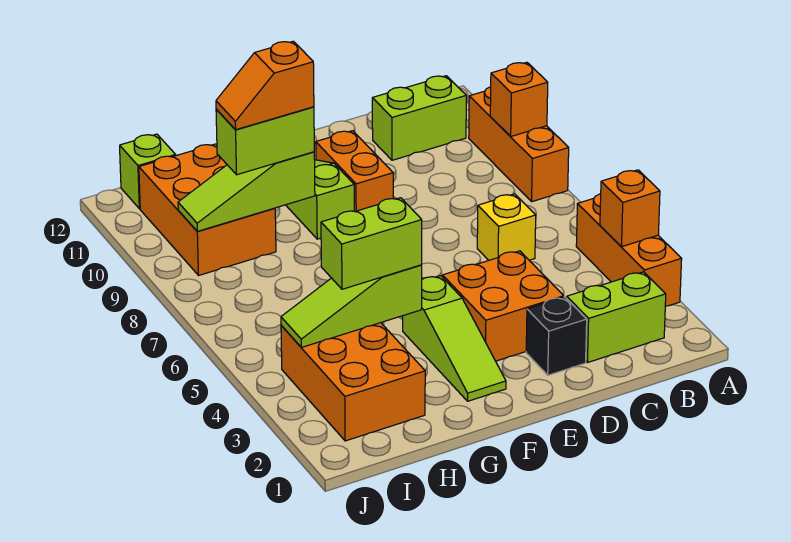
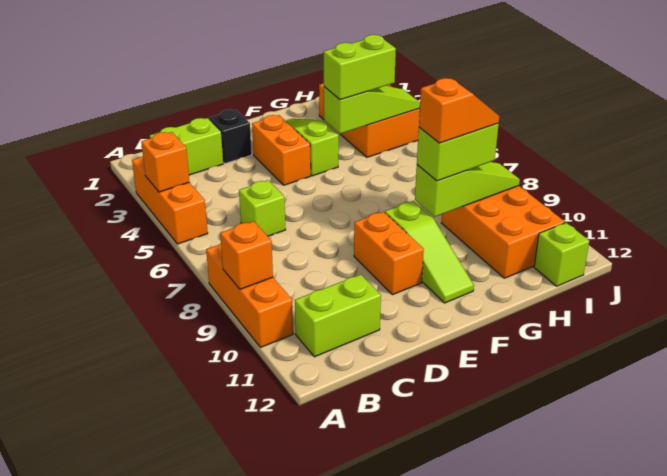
yellow 1x1 brick [477,194,536,260] -> lime 1x1 brick [239,180,286,236]
orange 2x2 brick [443,251,564,361] -> orange 1x2 brick [252,115,311,185]

